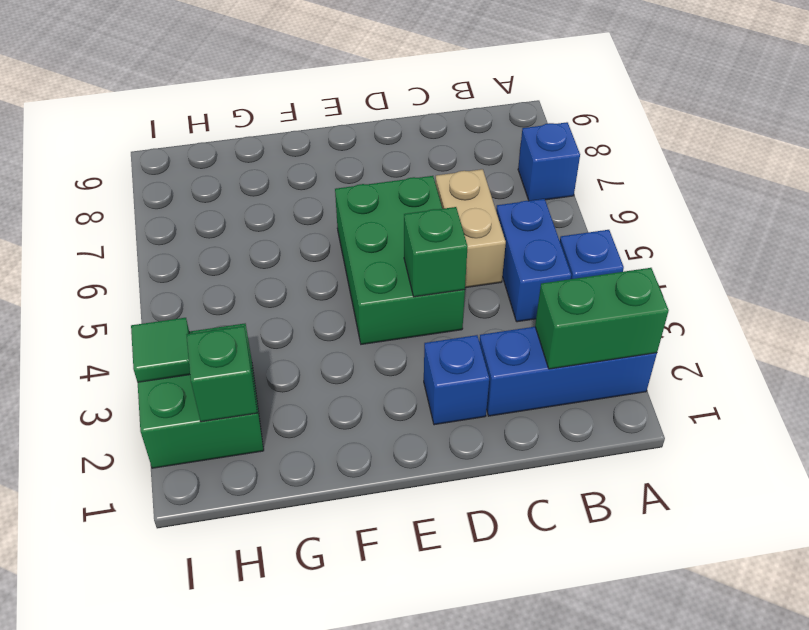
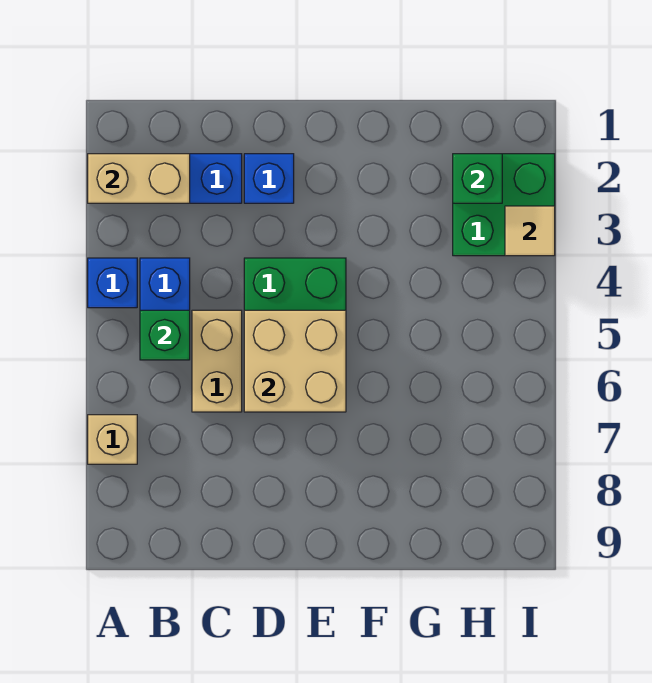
green 1x2 brick [535,268,669,369] -> tan 1x2 brick [88,154,190,203]
blue 1x1 brick [518,122,580,201] -> tan 1x1 brick [88,415,137,464]
green 1x1 brick [404,207,468,297] -> green 1x1 brick moved to [140,310,190,360]
none -> tan 2x2 brick [244,310,346,412]
green 1x1 tile [131,318,190,382] -> tan 1x1 tile [505,206,555,256]

